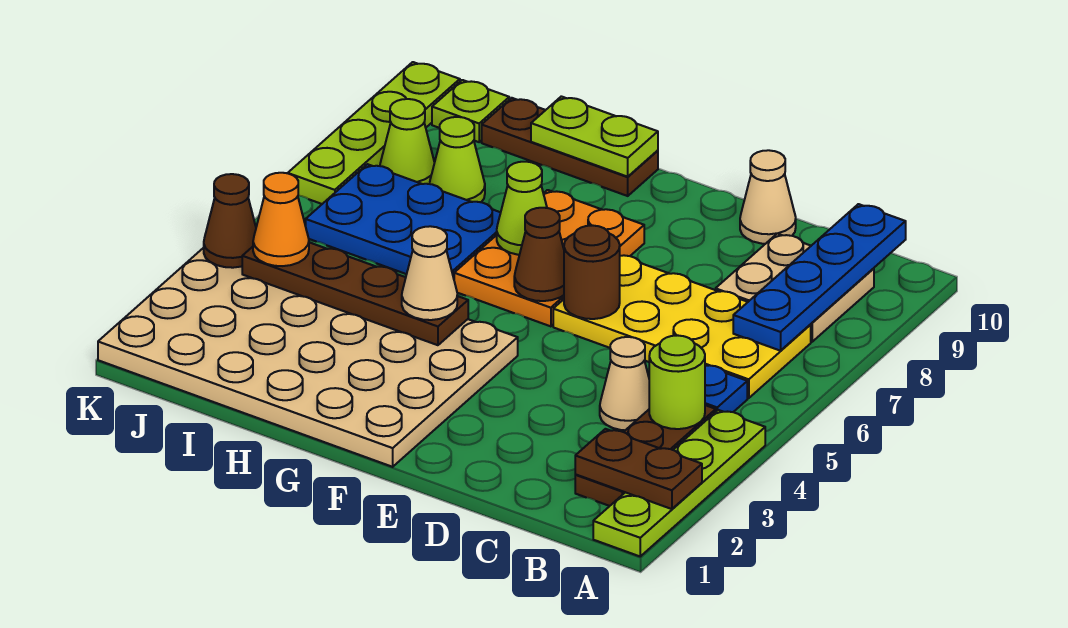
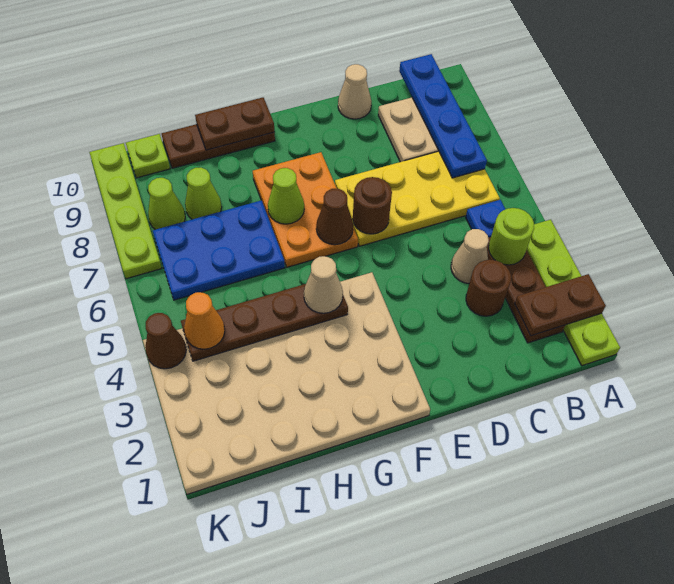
none -> brown 1x1 round brick [466,260,511,316]
lime 1x2 plate [531,96,658,177] -> brown 1x2 plate [195,98,274,150]

